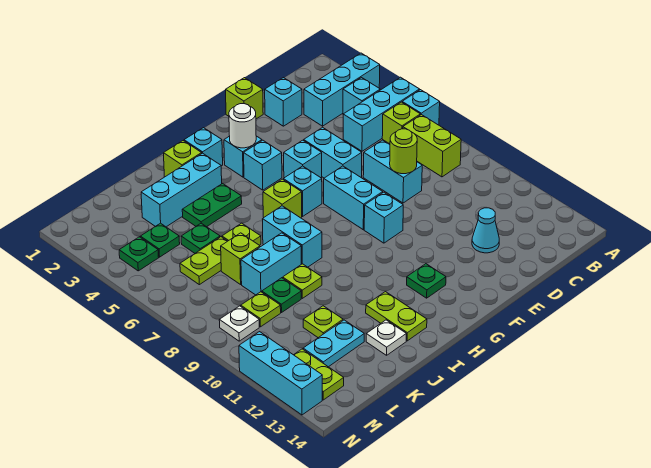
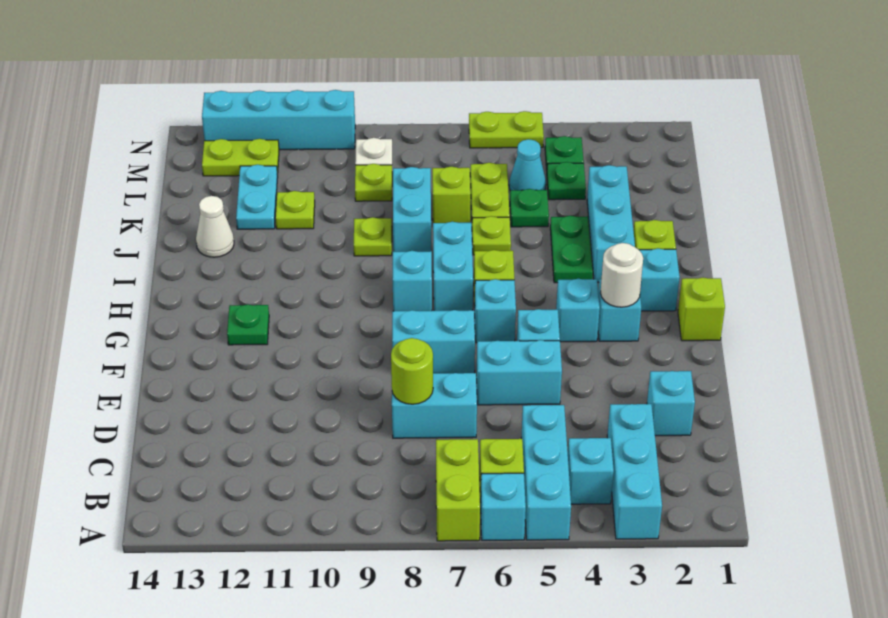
lime 1x2 brick [403,115,461,177] -> lime 1x2 brick turned to [436,439,480,541]
cyan 1x1 cone [472,208,499,253] -> cyan 1x1 cone moved to [509,139,546,190]
lime 1x1 brick [226,78,263,119] -> lime 1x1 brick moved to [678,278,725,341]
cyan 1x1 brick [364,192,403,243] -> cyan 1x1 brick moved to [393,251,432,311]
cyan 1x2 brick [262,206,322,267] -> cyan 1x2 brick turned to [433,222,473,311]
lime 1x2 plate [366,292,427,341] -> lime 1x2 plate moved to [469,111,544,148]
white 1x1 plate [366,320,406,355] -> white 1x1 cone [196,196,234,257]
green 1x1 plate [262,278,301,313] -> none
cyan 1x3 brick [239,332,322,415] -> cyan 1x4 brick [202,90,355,150]

